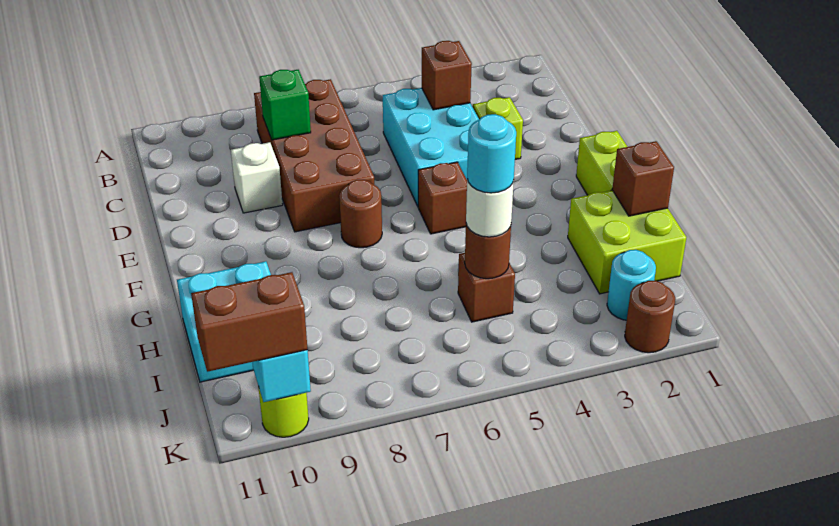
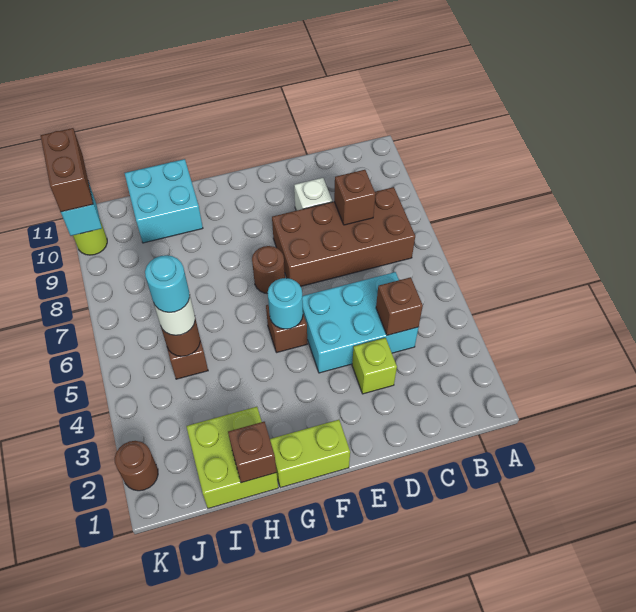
green 1x1 brick [259,70,311,140] -> brown 1x1 brick [334,170,375,225]
cyan 1x1 round brick [607,250,656,320] -> cyan 1x1 round brick moved to [268,278,303,329]

